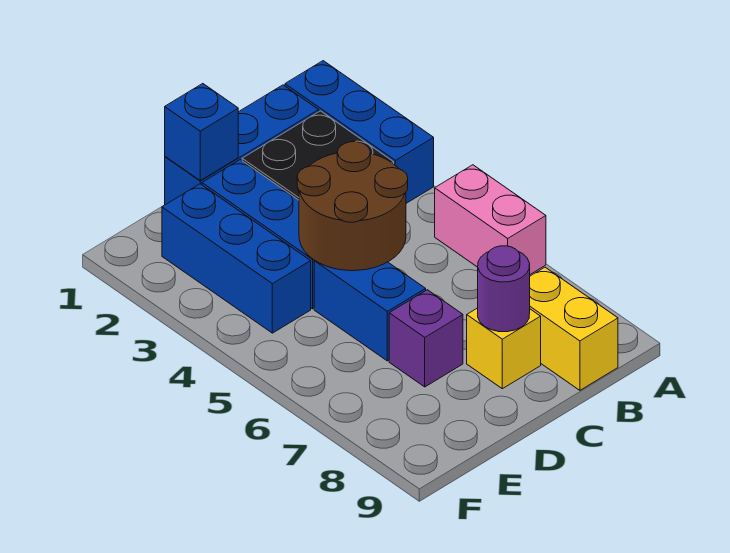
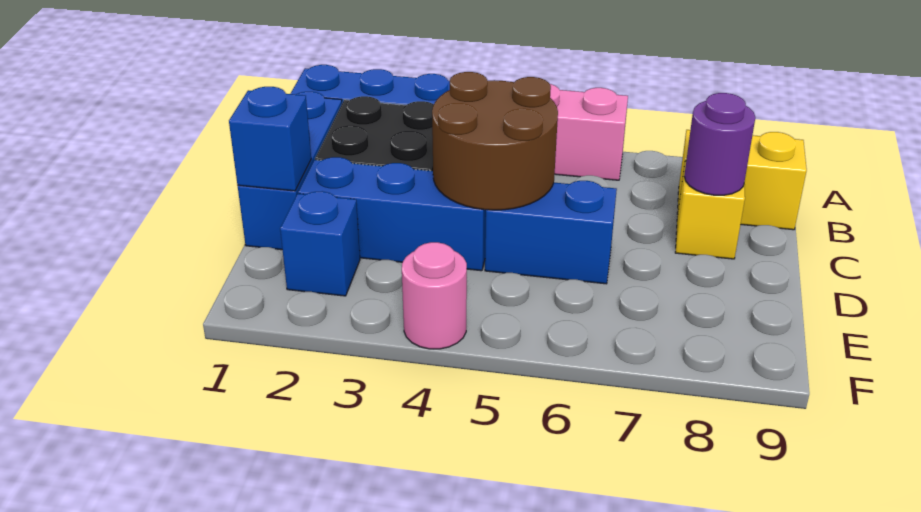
purple 1x1 brick [389,290,463,387] -> none
blue 1x3 brick [162,184,311,333] -> blue 1x1 brick [280,191,360,296]
none -> pink 1x1 round brick [402,242,467,349]

